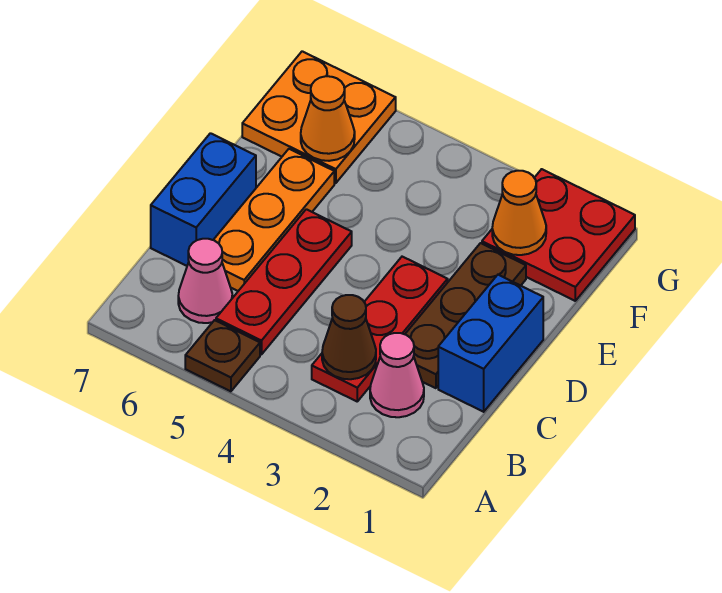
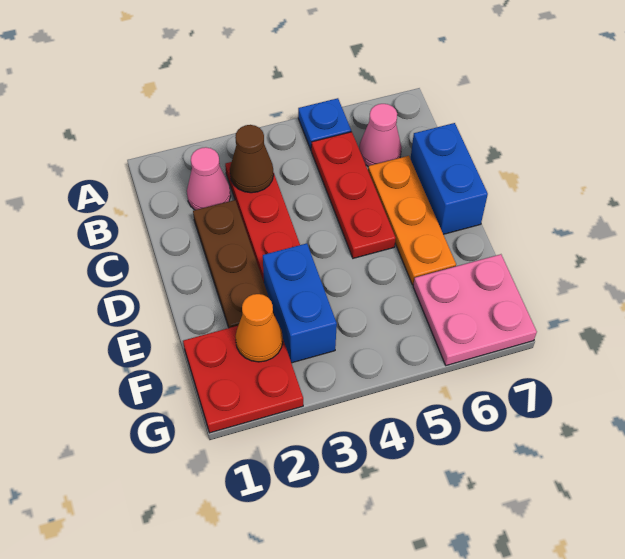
brown 1x1 plate [185,320,260,391] -> blue 1x1 plate [298,98,351,150]
blue 1x2 brick [438,275,543,412] -> blue 1x2 brick moved to [263,243,337,363]
orange 2x2 plate [242,51,396,183] -> pink 2x2 plate [413,254,537,365]
orange 1x1 cone [301,76,355,161] -> none

